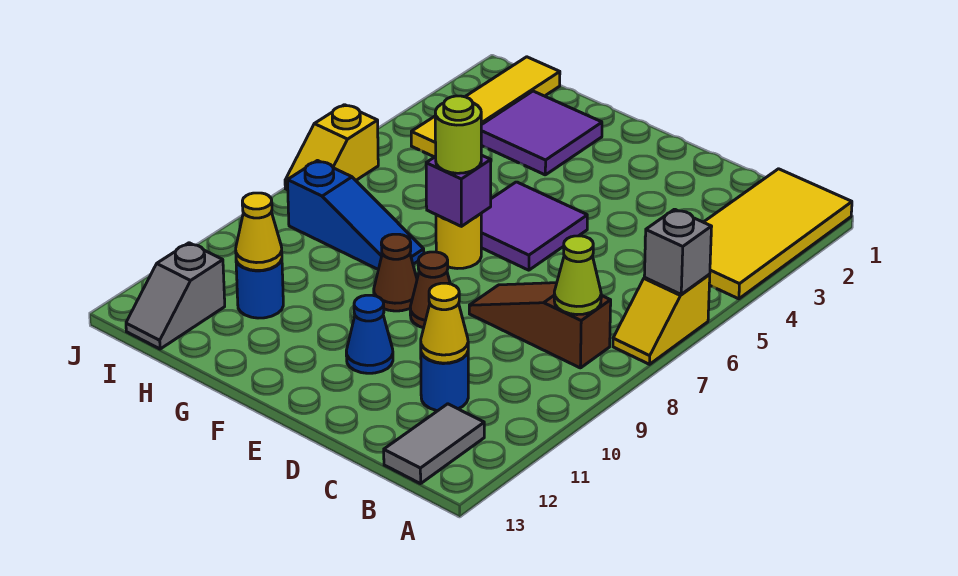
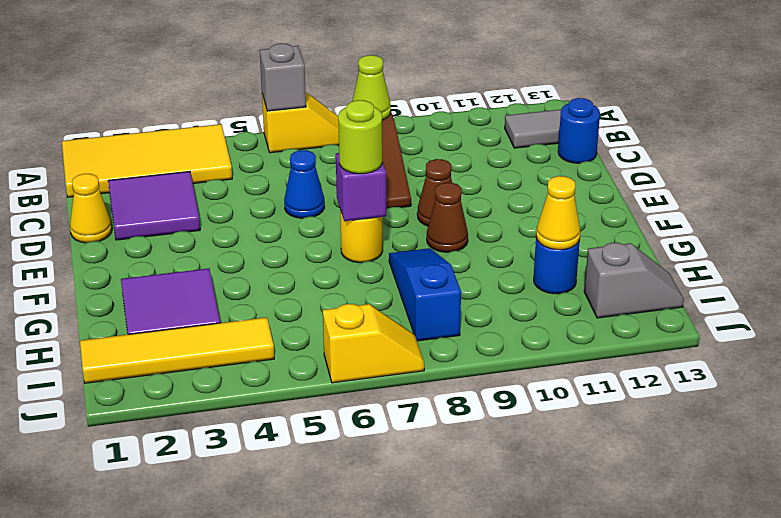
blue 1x1 round brick [421,352,468,411] -> blue 1x1 round brick moved to [558,98,600,163]
yellow 1x1 cone [421,283,468,363] -> yellow 1x1 cone moved to [70,174,112,243]
purple 2x2 tile [481,182,587,270] -> purple 2x2 tile moved to [108,171,200,240]
blue 1x1 cone [346,295,393,373] -> blue 1x1 cone moved to [284,150,324,218]

